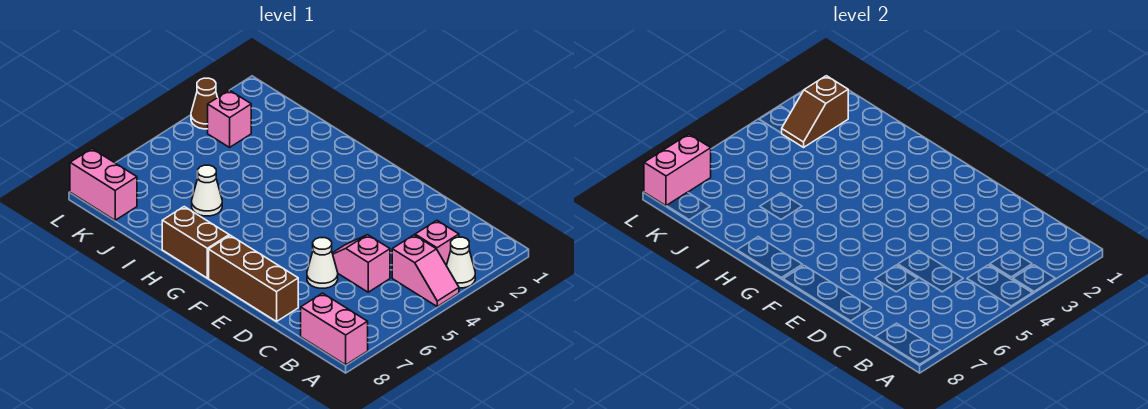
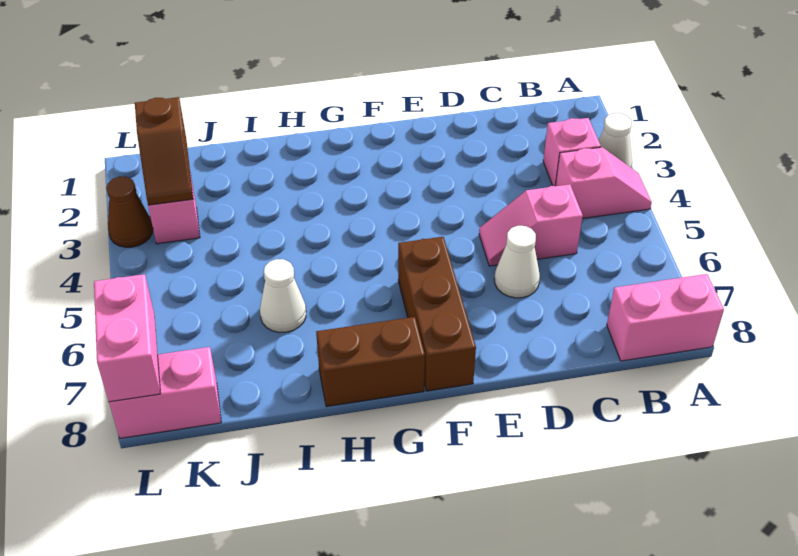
brown 1x3 brick [209,235,298,321] -> brown 1x3 brick turned to [398,237,476,391]

